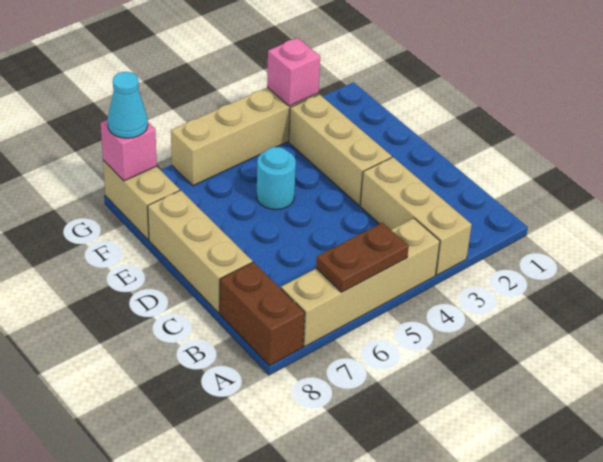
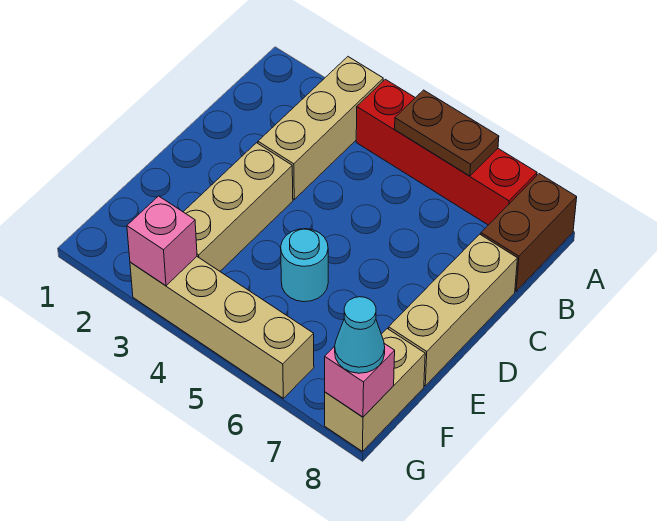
tan 1x4 brick [281,218,440,347] -> red 1x4 brick [356,79,537,225]

